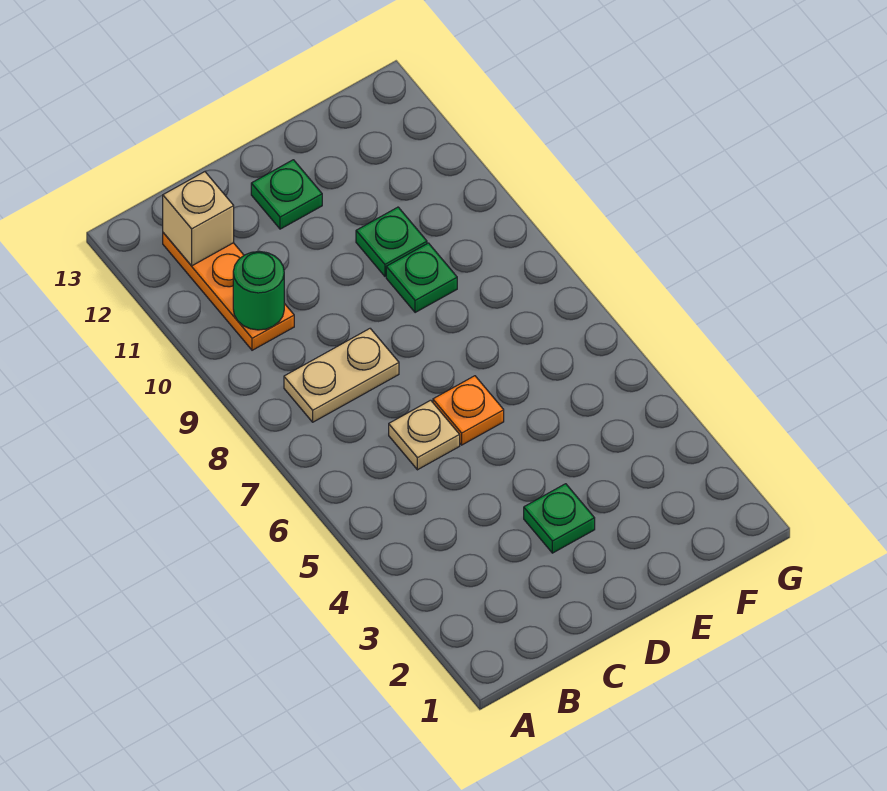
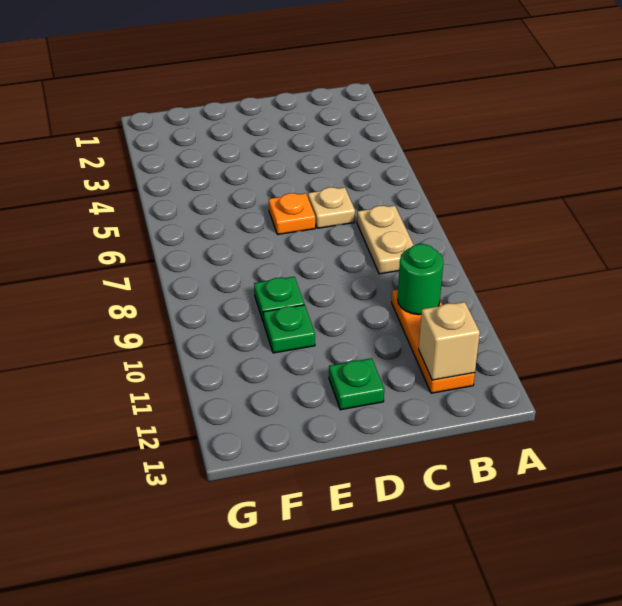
tan 1x2 plate [284,329,399,422] -> tan 1x2 plate turned to [357,205,414,274]
green 1x1 plate [524,484,595,553] -> none

